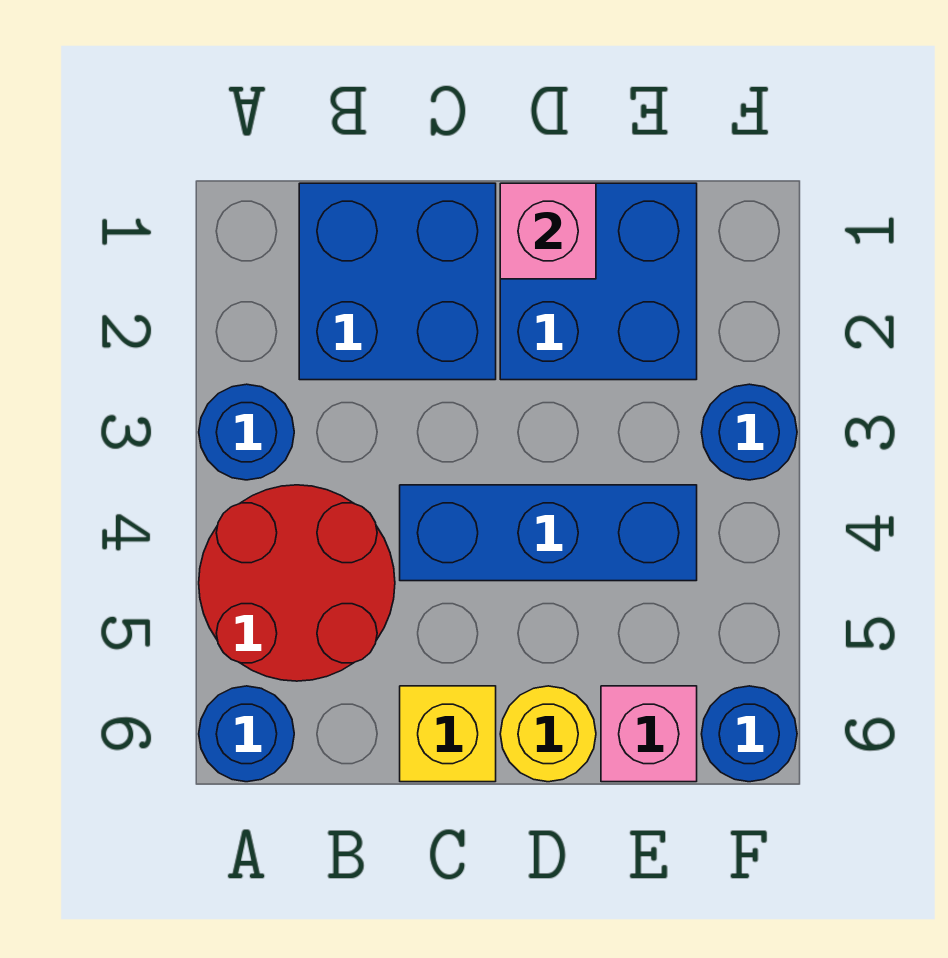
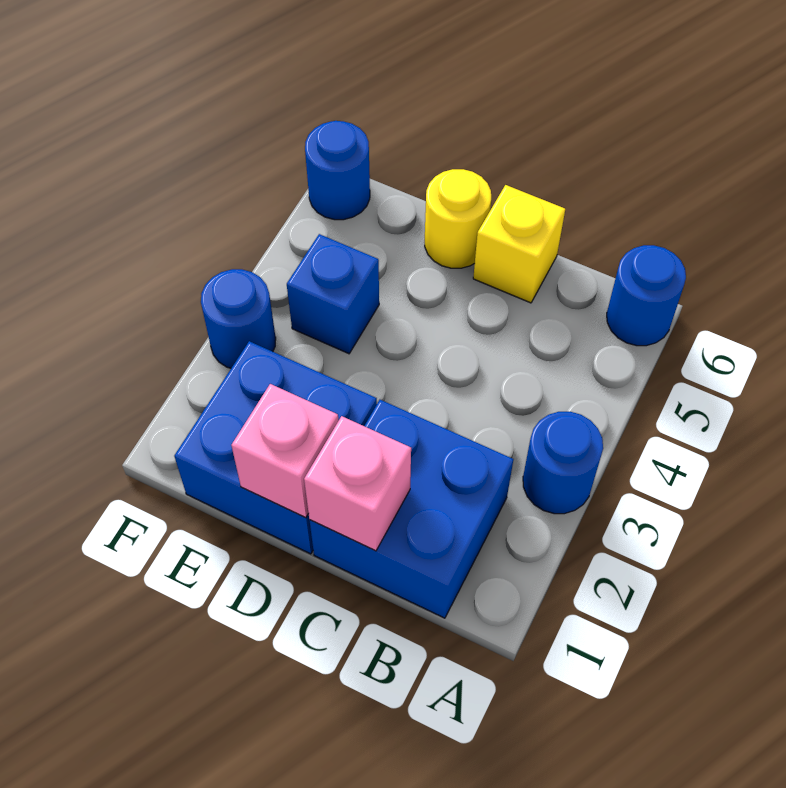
red 2x2 round brick [199,485,395,681] -> none
blue 1x3 brick [400,485,697,581] -> blue 1x1 brick [287,234,379,354]
pink 1x1 brick [601,686,697,782] -> pink 1x1 brick moved to [304,416,411,551]

